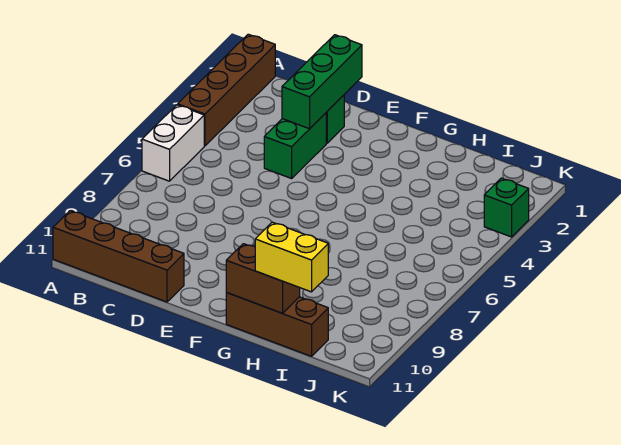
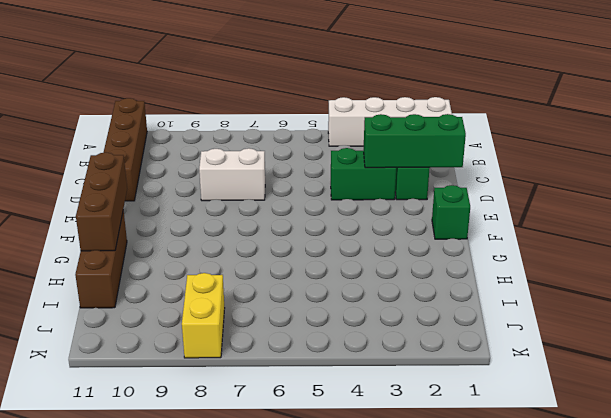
brown 1x4 brick [178,34,275,146] -> white 1x4 brick [328,97,452,146]
white 1x2 brick [142,105,204,181] -> white 1x2 brick moved to [199,148,265,201]
brown 1x2 brick [226,244,300,313] -> brown 1x3 brick [76,152,127,251]
yellow 1x2 brick [255,222,328,292] -> yellow 1x2 brick moved to [182,273,225,358]
green 1x1 brick [484,178,529,237] -> green 1x1 brick moved to [432,185,470,239]

